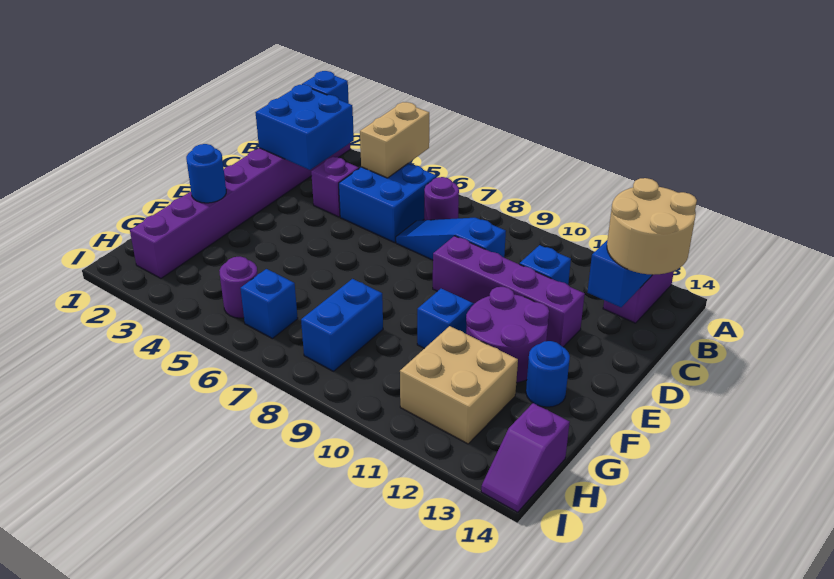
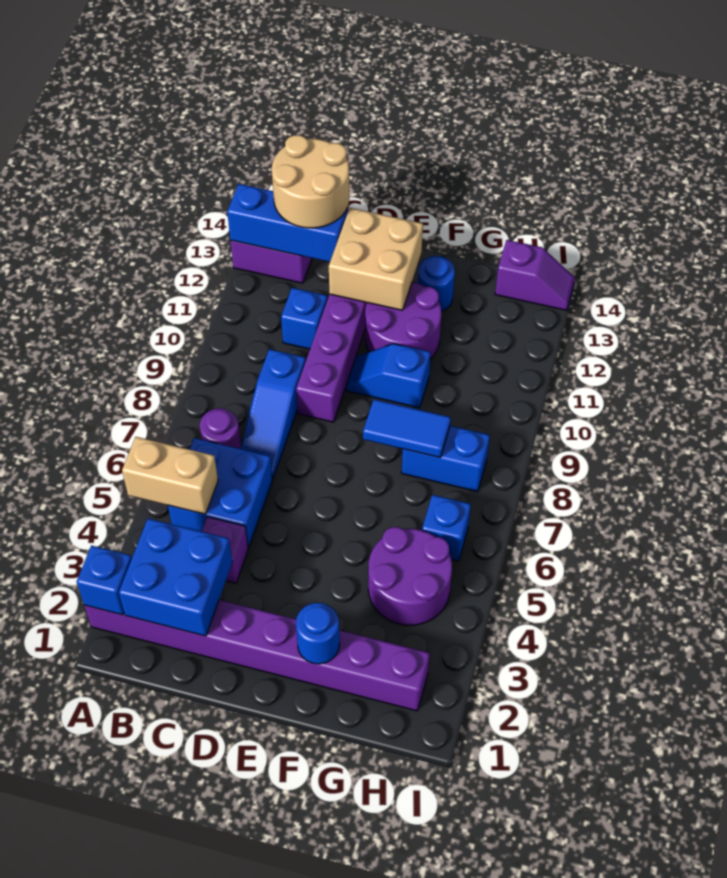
none -> blue 1x2 tile [363,399,451,458]
tan 2x2 brick [400,326,518,444] -> tan 2x2 brick moved to [329,208,423,310]
purple 1x1 round brick [219,257,258,318] -> purple 2x2 round brick [368,527,452,625]

